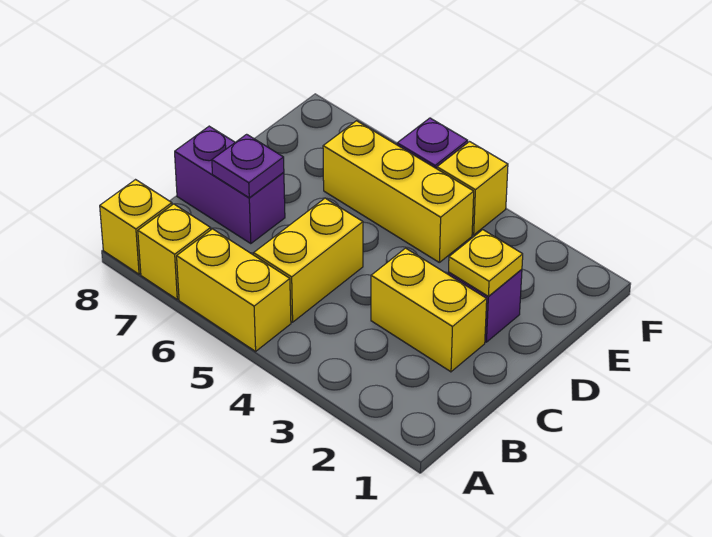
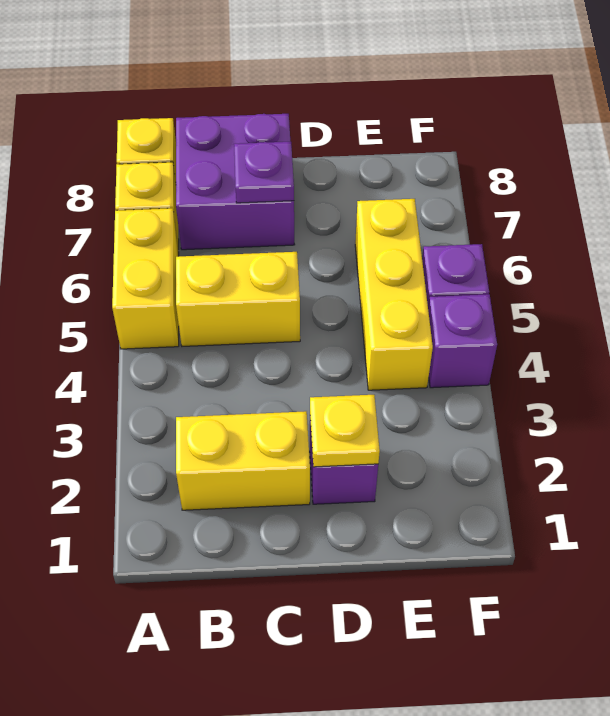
yellow 1x2 brick [371,248,487,372] -> yellow 1x2 brick turned to [176,411,310,510]
purple 1x2 brick [175,126,285,244] -> purple 2x2 brick [176,114,295,250]
yellow 1x1 brick [437,142,508,235] -> purple 1x1 brick [428,294,497,388]

